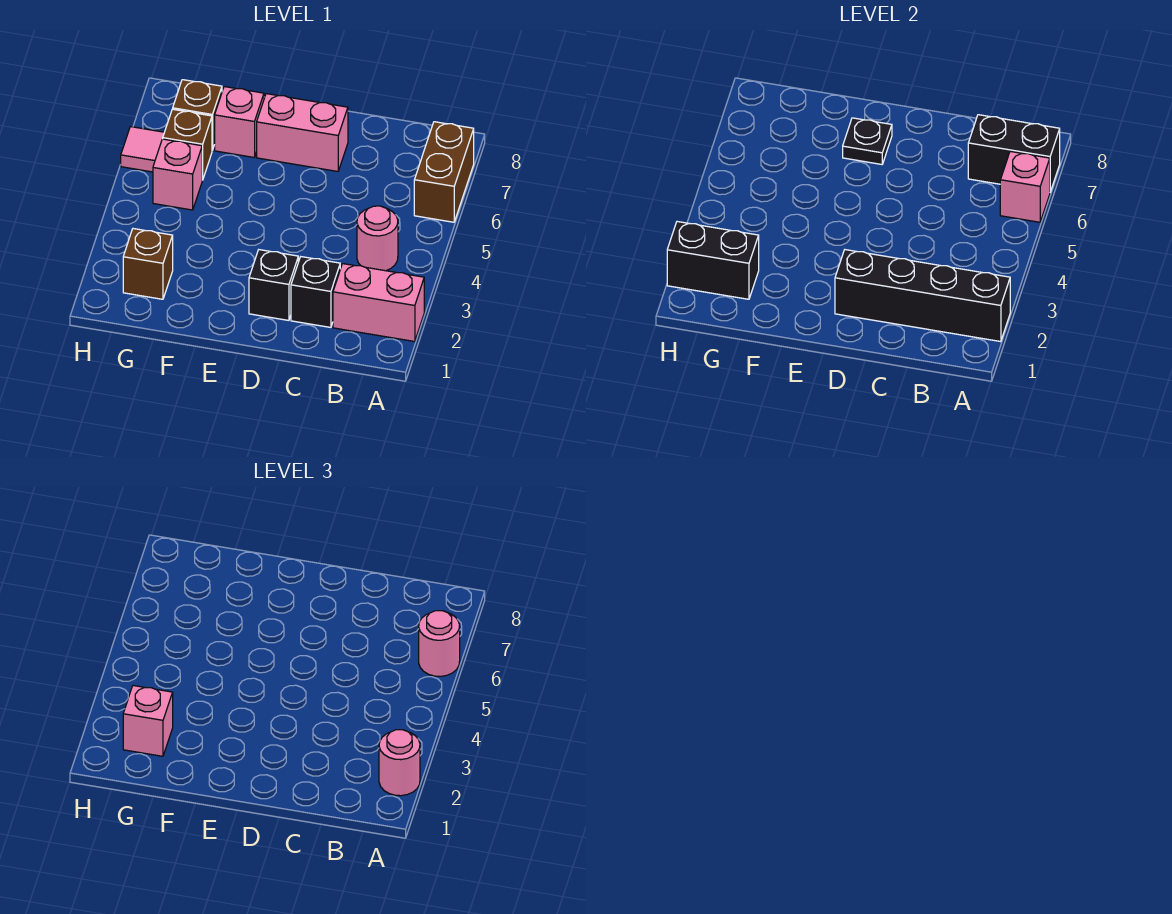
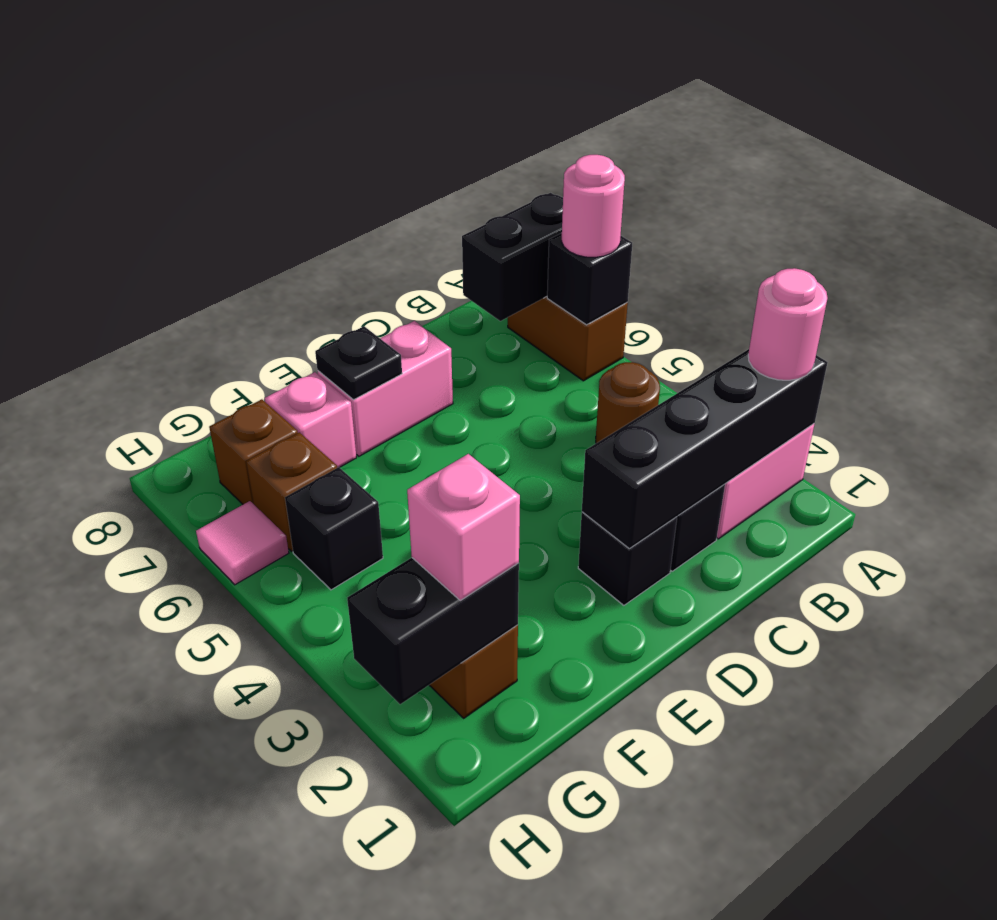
pink 1x1 brick [1000,151,1050,222] -> black 1x1 brick [547,233,632,325]
pink 1x1 round brick [357,206,398,271] -> brown 1x1 round brick [596,362,660,443]
pink 1x1 brick [153,139,202,210] -> black 1x1 brick [285,467,383,590]

